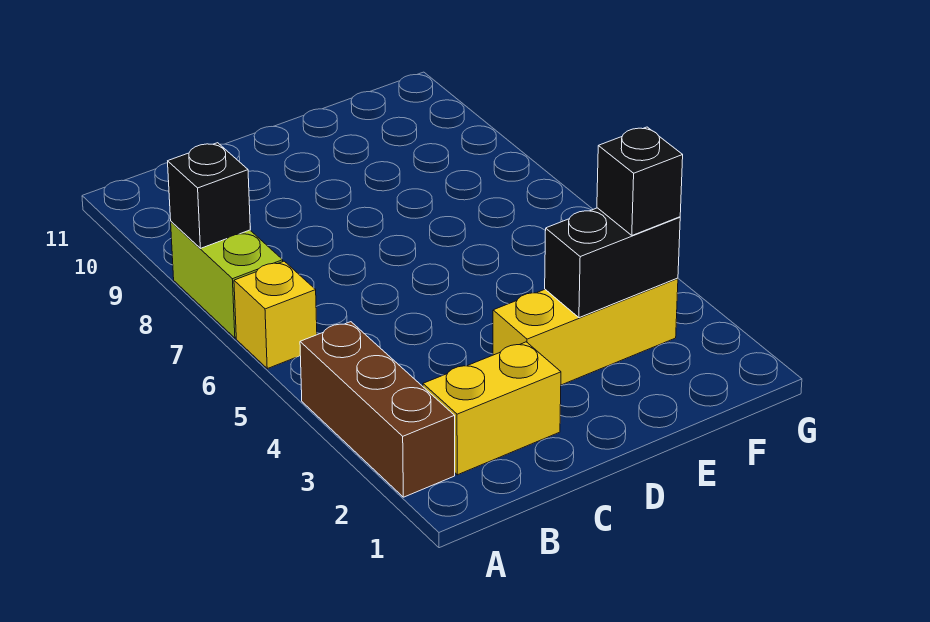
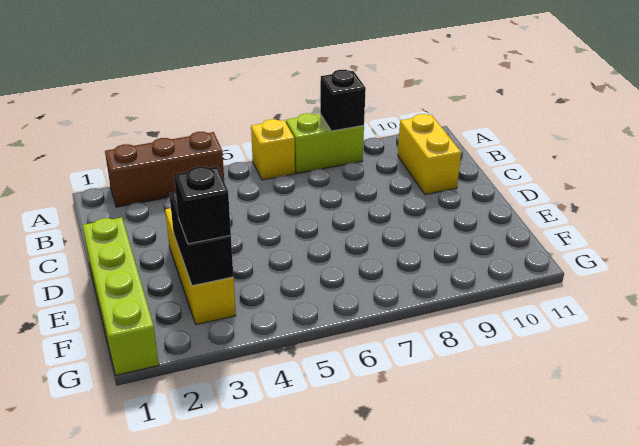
yellow 1x2 brick [423,342,561,475] -> yellow 1x2 brick moved to [398,114,461,195]
none -> lime 1x4 brick [83,218,159,375]

